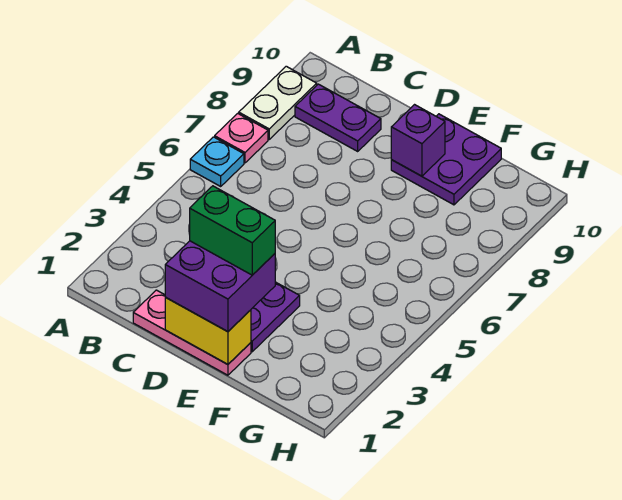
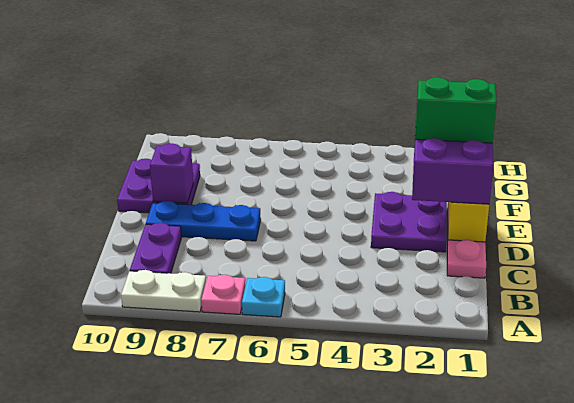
green 1x2 brick [190,186,275,275] -> green 1x2 brick turned to [415,77,497,143]
none -> blue 1x3 plate [146,201,261,241]

